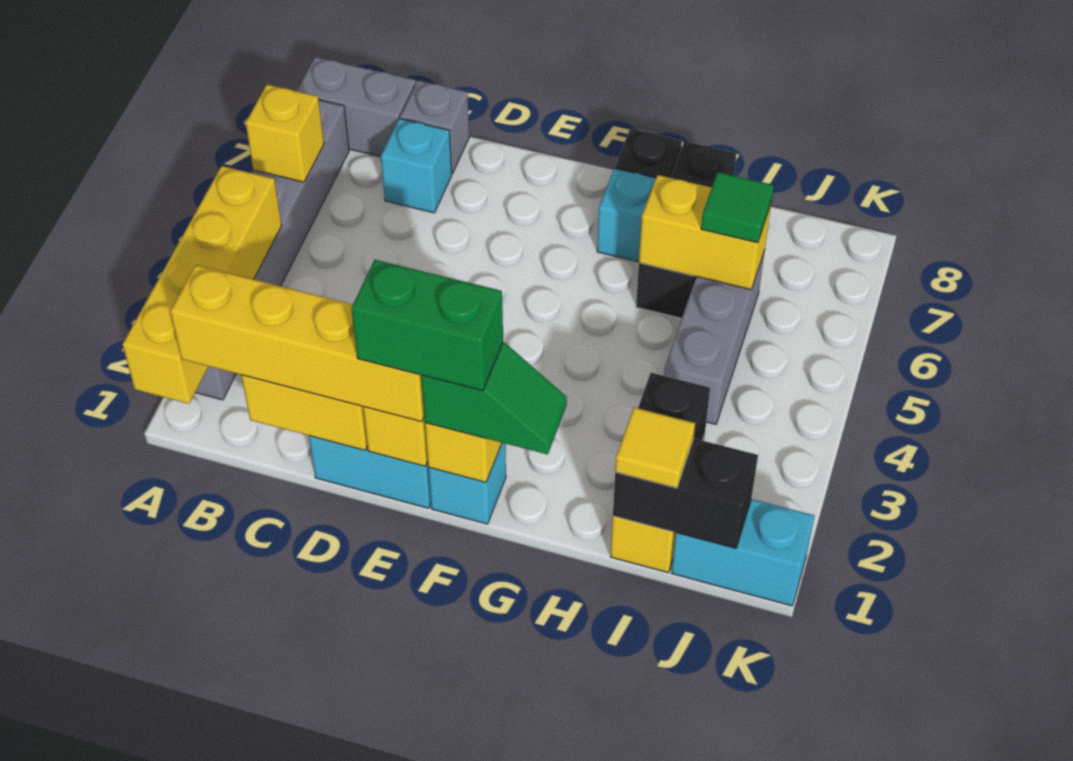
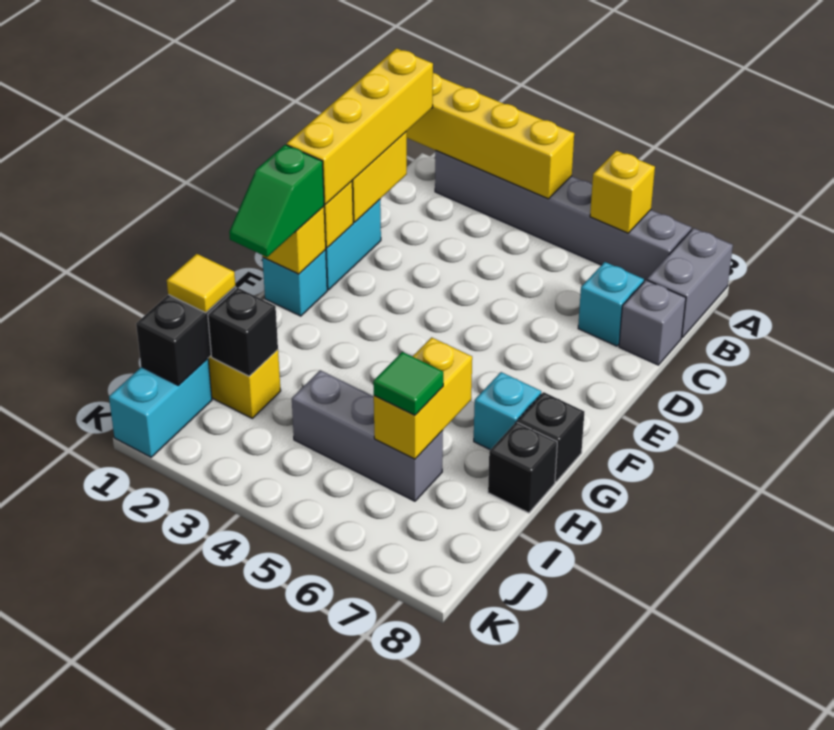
green 1x2 brick [351,260,503,391] -> none
black 1x3 brick [636,141,737,318] -> black 1x1 brick [488,422,557,513]

